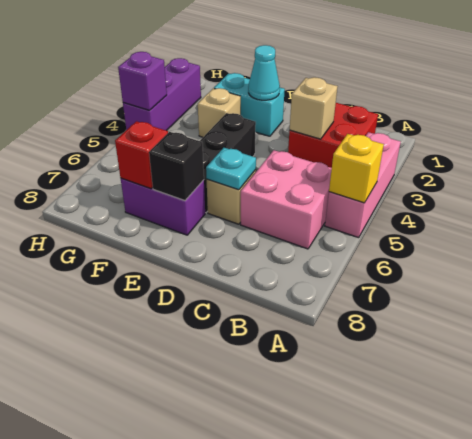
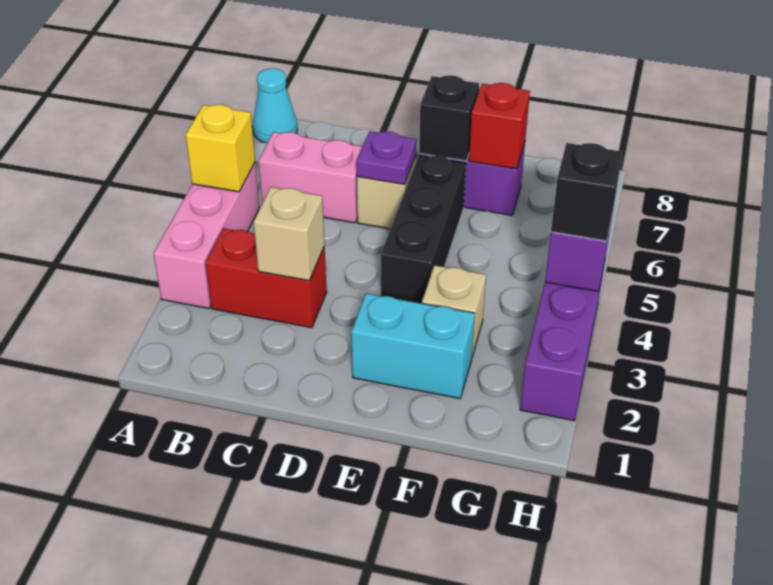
red 2x2 brick [288,103,378,168] -> red 1x2 brick [206,228,327,328]
pink 2x2 brick [241,150,332,249] -> pink 1x2 brick [258,132,363,223]
cyan 1x1 plate [206,148,256,190] -> purple 1x1 plate [356,131,417,184]
cyan 1x1 cone [248,45,280,100] -> cyan 1x1 cone moved to [253,68,297,143]
none -> black 1x1 brick [551,143,622,241]

